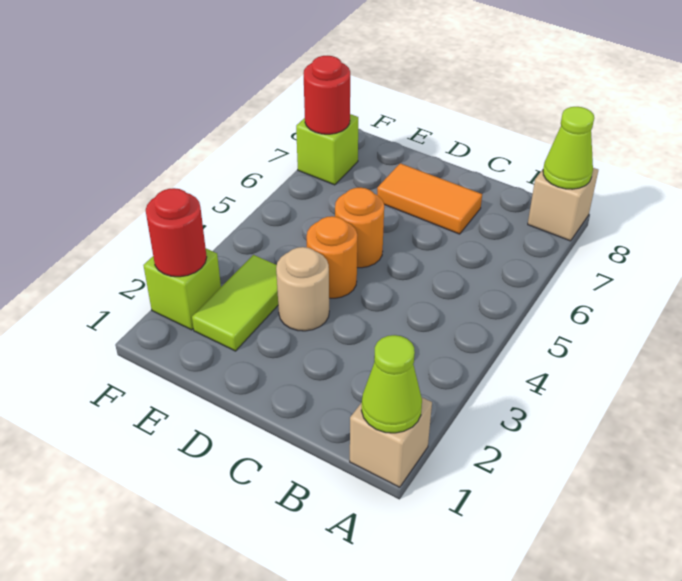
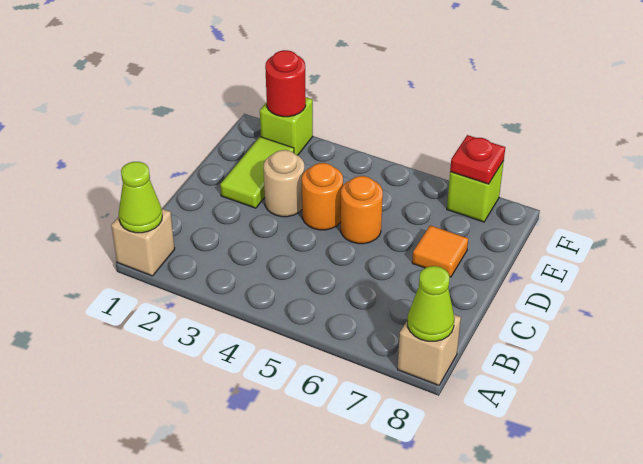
orange 1x2 tile [377,163,482,234] -> orange 1x1 tile [412,225,468,277]
lime 1x2 tile [192,255,278,351] -> lime 1x2 tile turned to [220,137,294,208]
red 1x1 round brick [304,56,350,134] -> red 1x1 plate [450,135,505,184]

